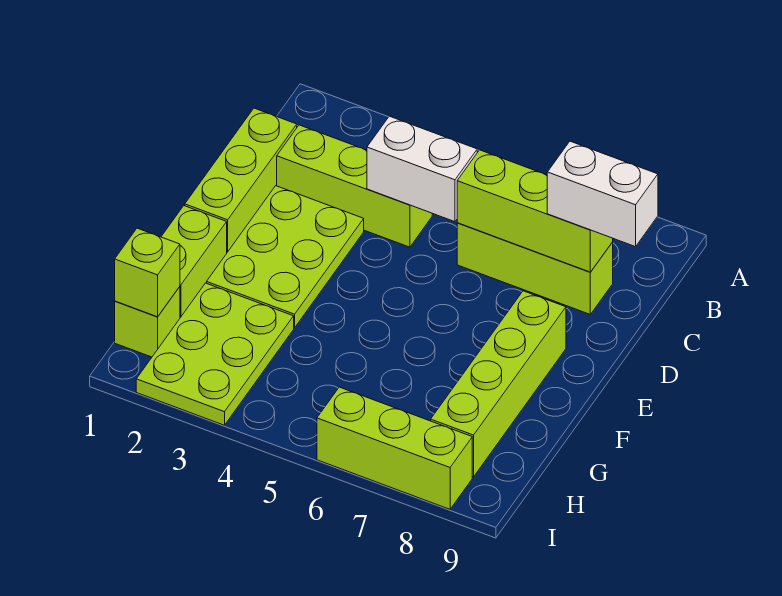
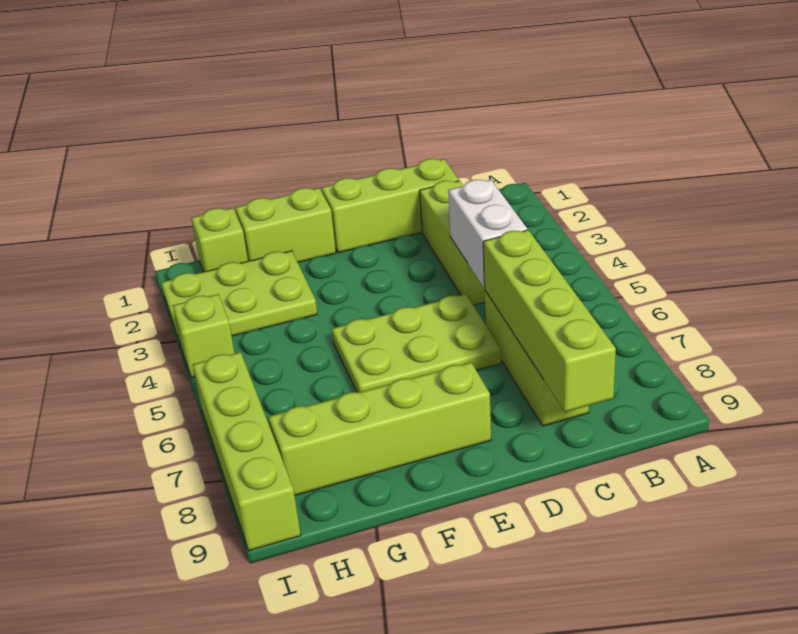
lime 1x3 brick [457,150,613,272] -> lime 1x4 brick [483,230,616,412]
white 1x2 brick [547,141,658,247] -> none
lime 2x3 plate [207,186,364,328] -> lime 2x3 plate moved to [332,294,501,393]
lime 1x1 brick [115,228,180,317] -> lime 1x1 brick moved to [173,294,235,378]
lime 1x3 brick [317,387,472,509] -> lime 1x4 brick [193,352,301,551]

